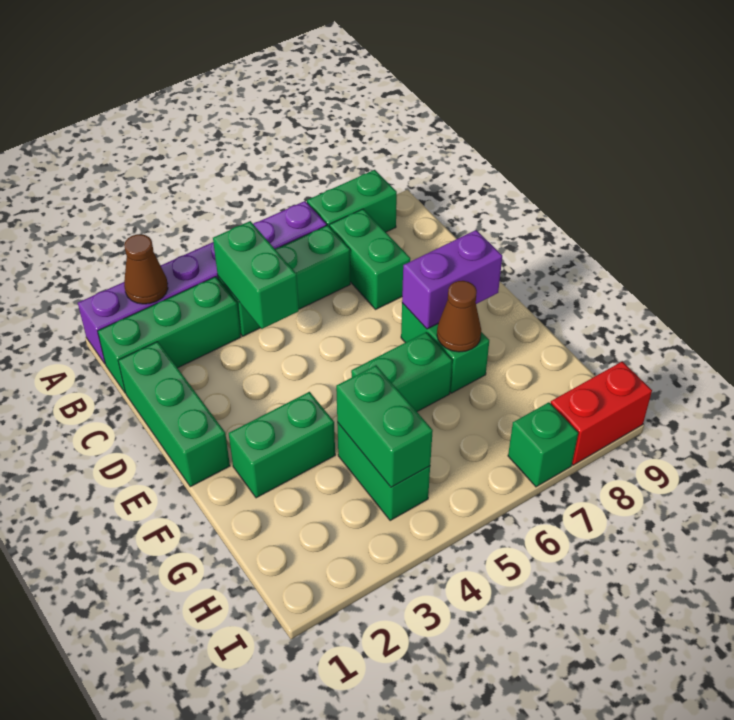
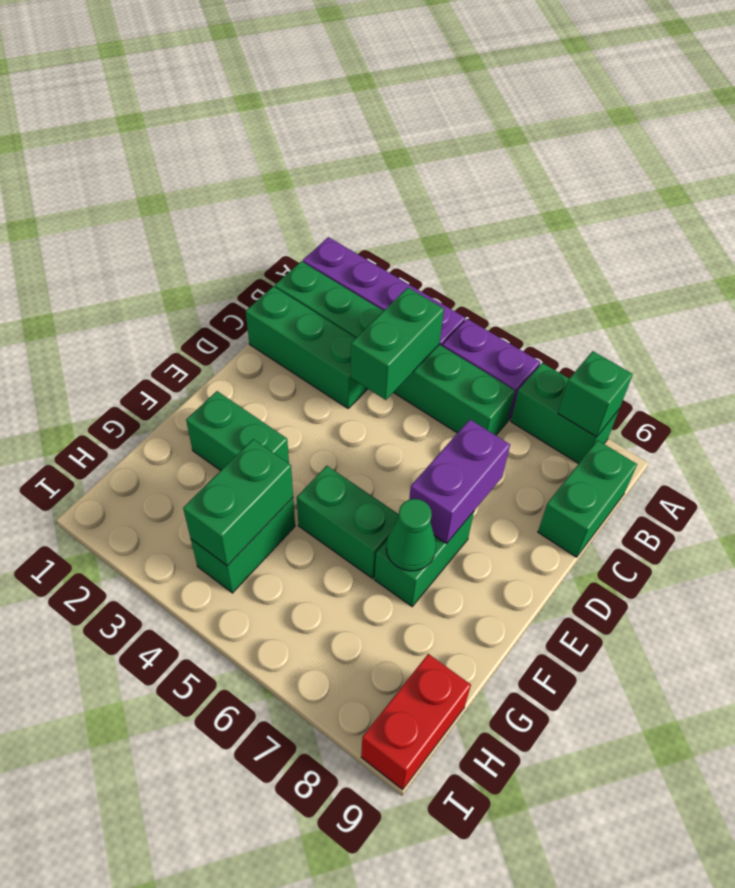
brown 1x1 cone [124,234,168,304] -> none
green 1x2 brick [329,209,410,309] -> green 1x2 brick moved to [538,440,637,557]
green 1x3 brick [118,342,230,487] -> green 1x3 brick turned to [246,286,368,408]
purple 1x2 brick [402,230,502,329] -> purple 1x2 brick turned to [409,420,510,543]
brown 1x1 cone [437,281,481,352] -> green 1x1 cone [386,499,436,571]
green 1x1 brick [508,402,578,487] -> green 1x1 brick moved to [558,351,633,437]
red 1x2 brick [550,362,652,465] -> red 1x2 brick turned to [361,654,471,790]

